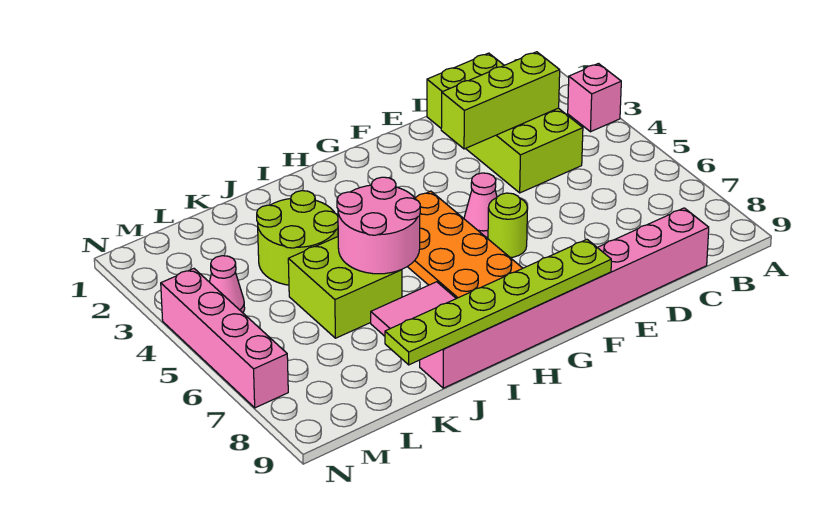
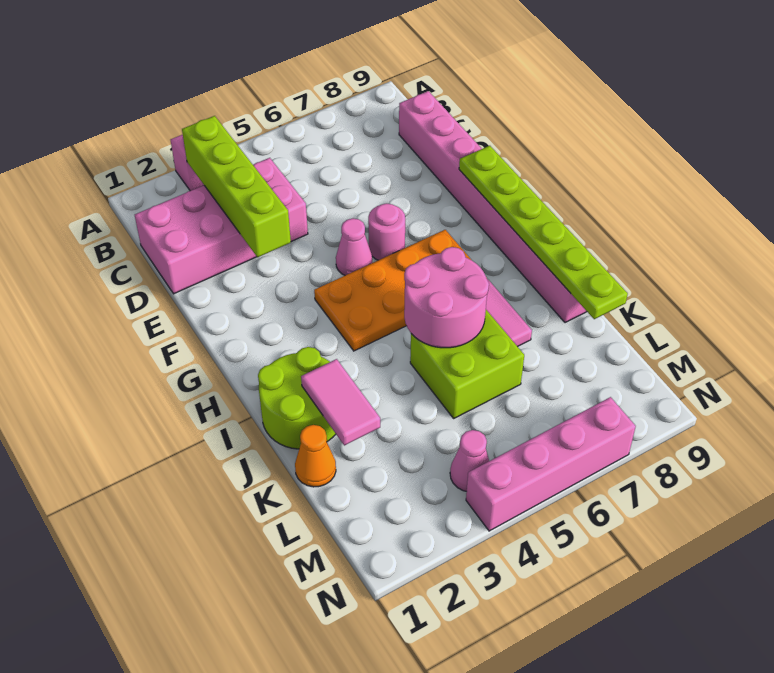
lime 2x4 brick [427,53,583,193] -> pink 2x4 brick [135,158,308,294]
lime 1x3 brick [441,52,560,149] -> lime 1x4 brick [182,116,291,257]
lime 1x1 round brick [488,193,528,257] -> pink 1x1 round brick [368,203,405,260]
none -> pink 1x2 tile [301,359,380,445]
lime 2x2 round brick [257,191,338,285] -> lime 2x2 round brick moved to [258,347,336,449]
none -> orange 1x1 cone [295,425,336,487]

